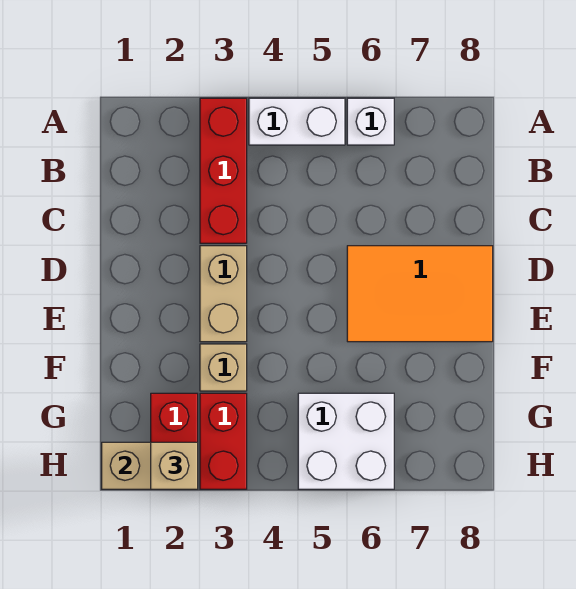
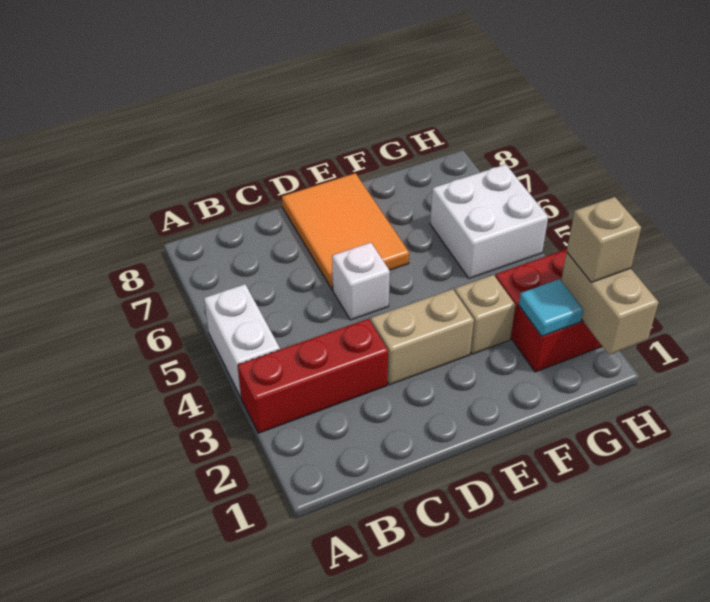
white 1x1 brick [347,98,394,145] -> white 1x1 brick moved to [332,243,390,320]
none -> cyan 1x1 tile [519,279,583,336]

